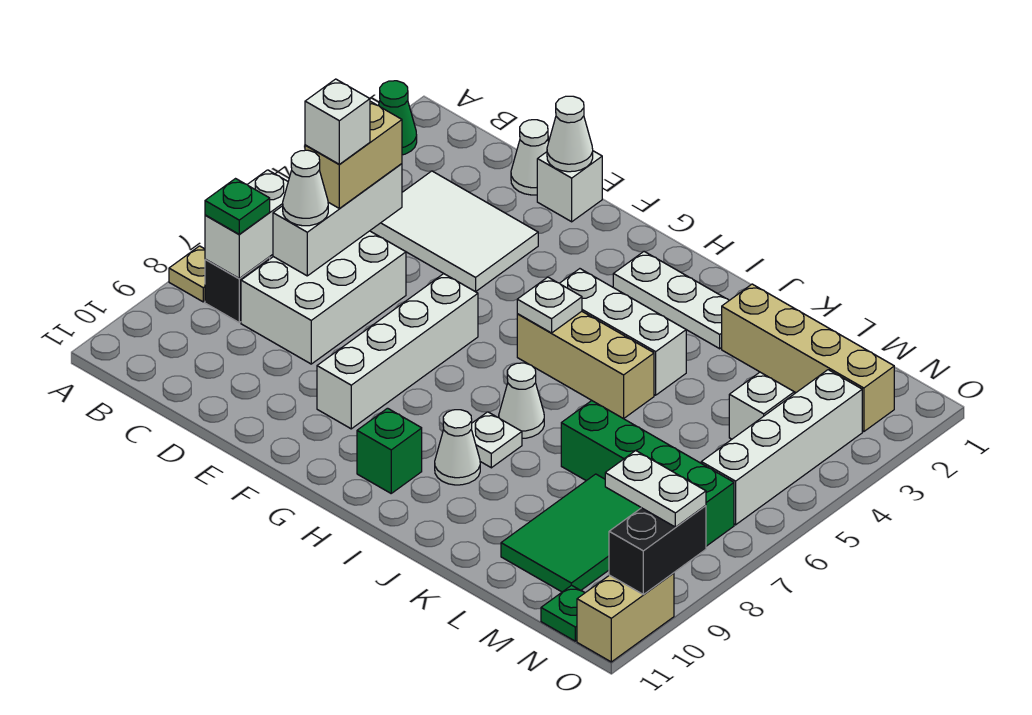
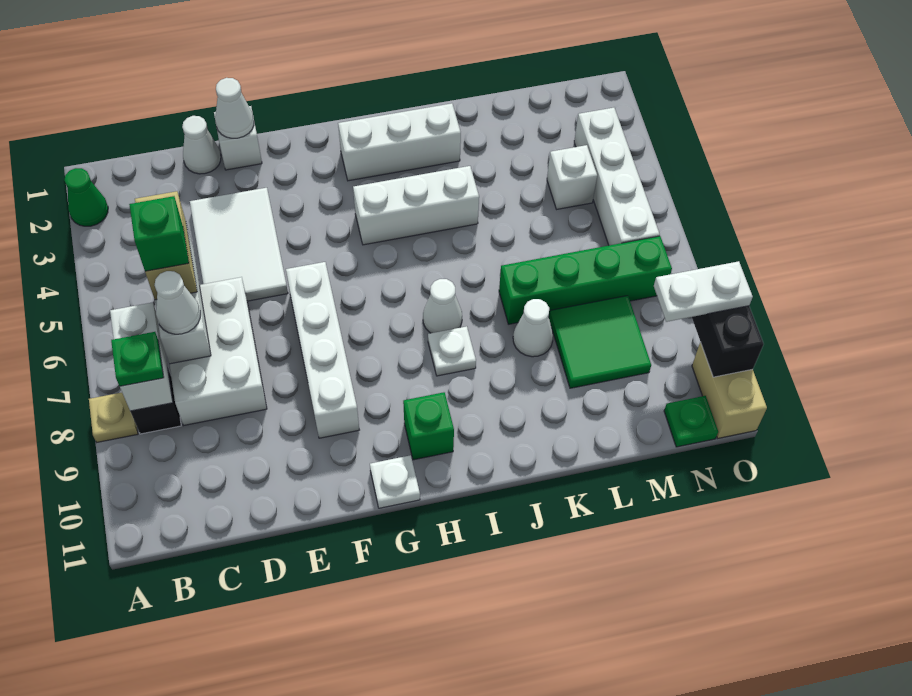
white 2x3 tile [370,171,538,292] -> white 2x3 tile turned to [190,188,288,301]
white 1x1 brick [305,79,370,165] -> green 1x1 brick [129,196,189,271]
white 1x3 plate [613,251,729,349] -> white 1x3 brick [338,103,461,181]
tan 1x3 brick [517,311,654,419] -> none
white 1x1 plate [517,277,582,333] -> white 1x1 plate moved to [370,455,420,508]
white 1x1 cone [435,410,480,485] -> white 1x1 cone moved to [513,299,553,357]
tan 1x4 brick [722,284,894,432] -> none
green 2x3 tile [501,474,641,592] -> green 2x2 tile [549,296,651,388]

